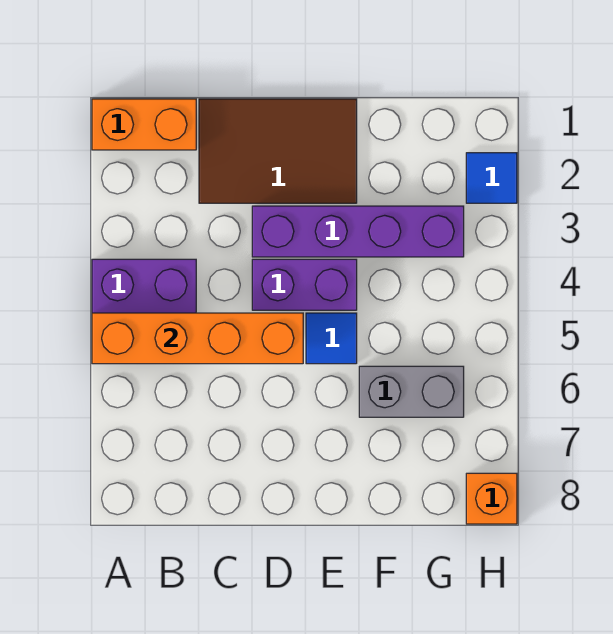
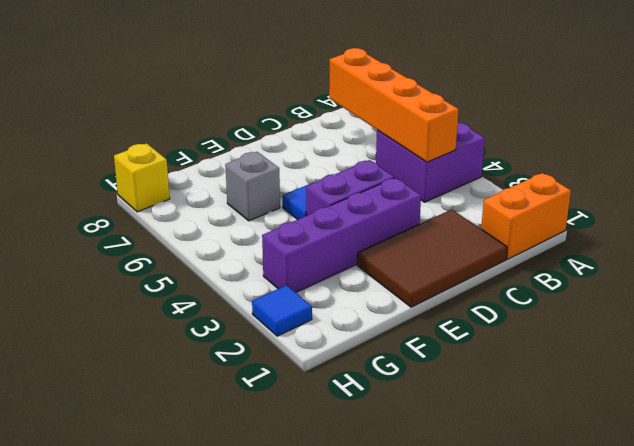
orange 1x4 brick [92,313,303,364] -> orange 1x4 brick turned to [329,48,459,162]
grey 1x2 brick [359,366,464,417] -> grey 1x1 brick [225,152,280,221]
orange 1x1 brick [466,473,517,524] -> yellow 1x1 brick [114,143,170,212]

